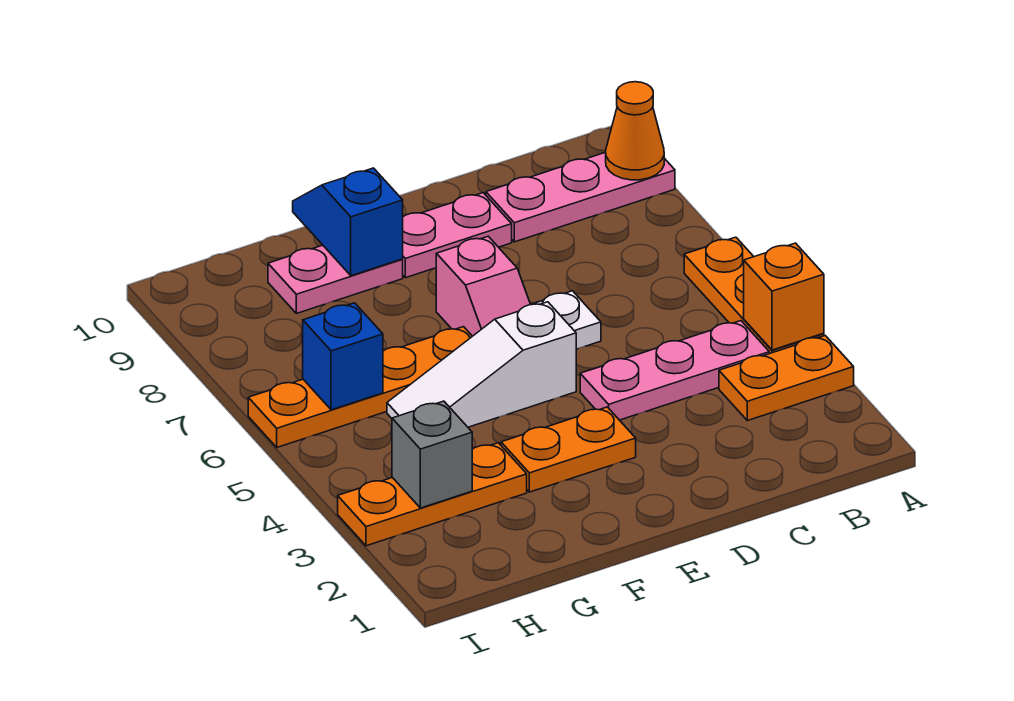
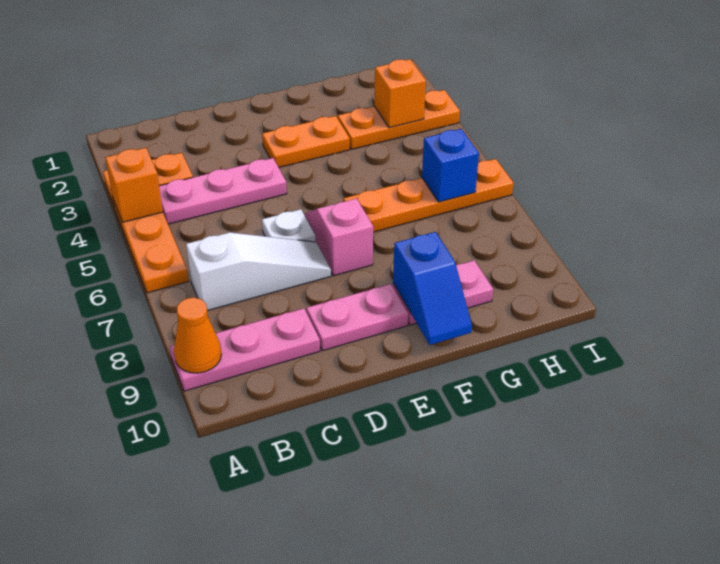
white 1x3 slope [387,302,576,427] -> white 1x3 slope moved to [186,232,331,311]
grey 1x1 brick [392,401,472,508] -> orange 1x1 brick [374,59,426,128]

